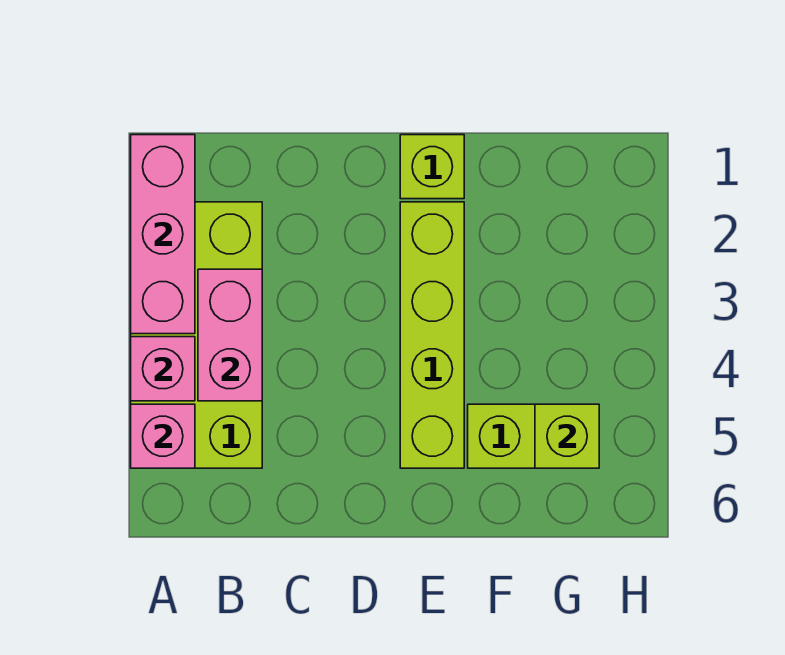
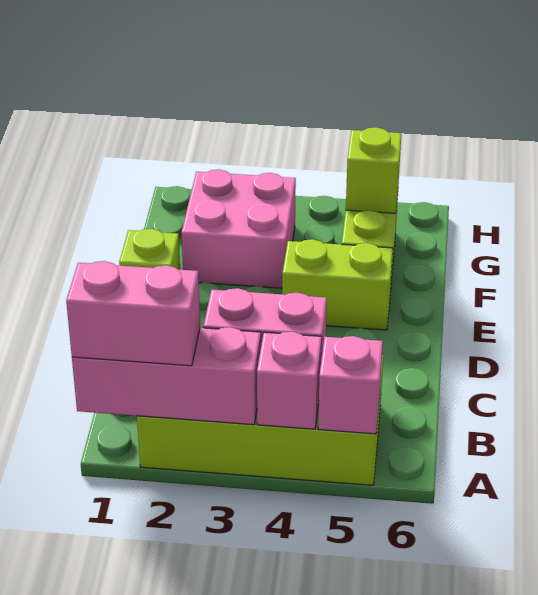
none -> pink 1x2 brick [66,261,200,366]
lime 1x4 brick [400,202,464,468] -> lime 1x2 brick [282,239,393,330]
none -> pink 2x2 brick [182,169,296,288]

